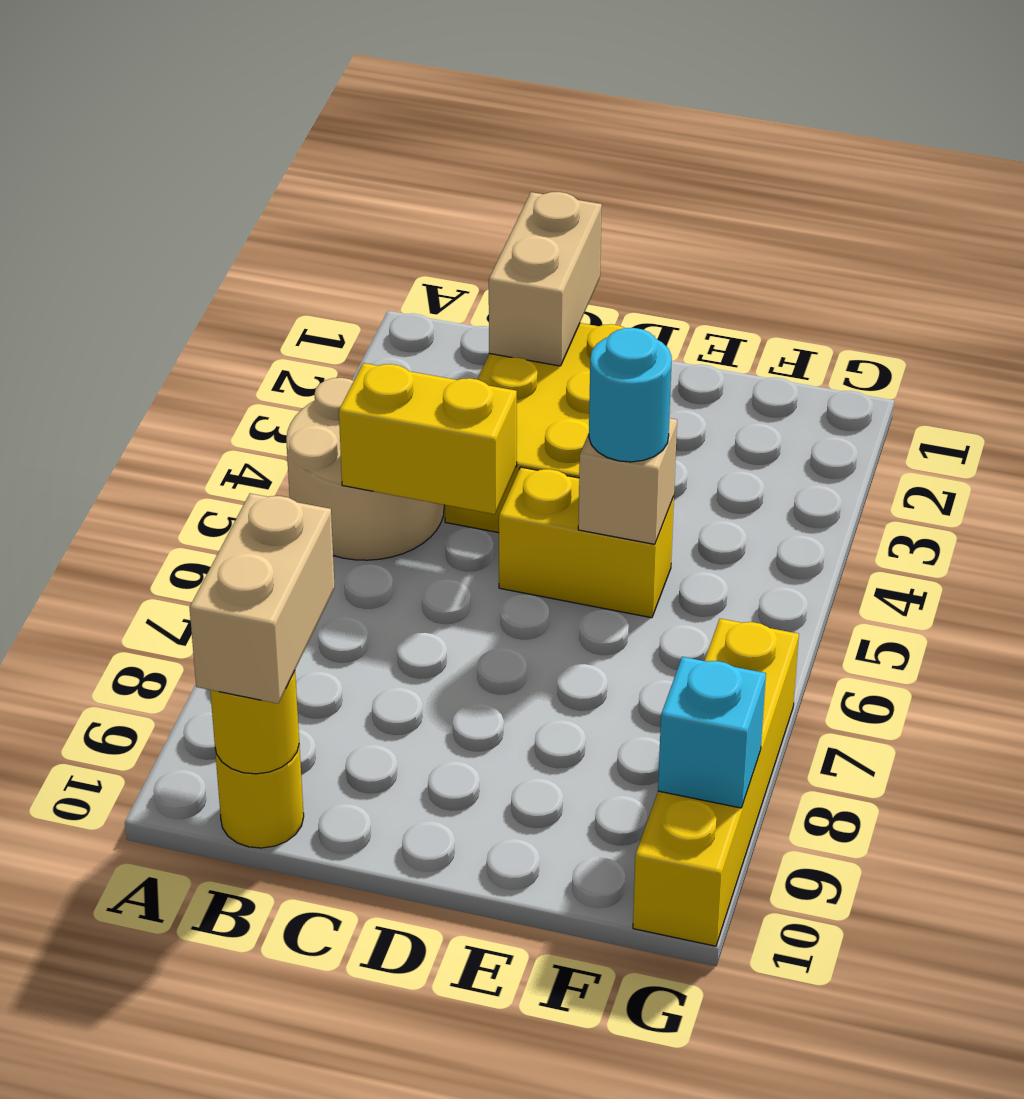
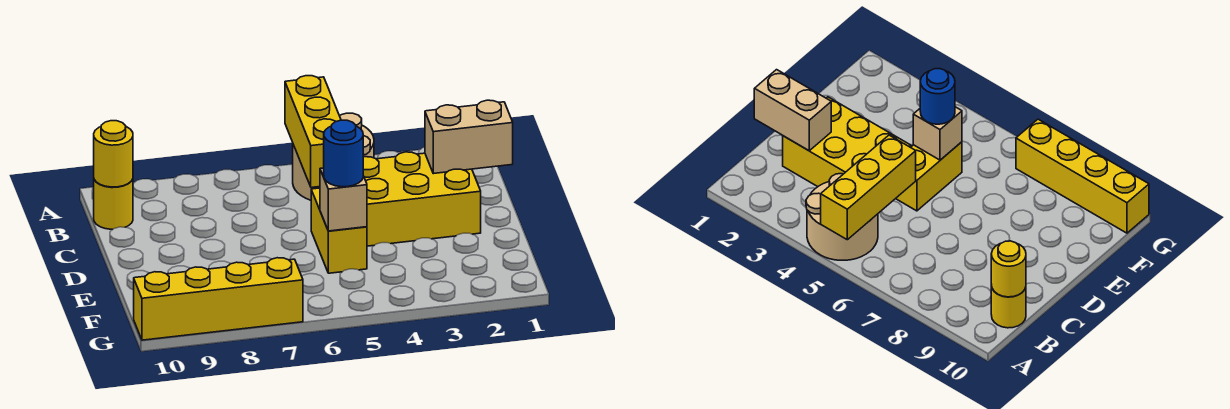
yellow 1x2 brick [339,363,517,514] -> yellow 1x3 brick [285,76,341,188]
tan 1x2 brick [190,493,335,704] -> none
cyan 1x1 round brick [589,328,672,462] -> blue 1x1 round brick [324,120,363,187]
cyan 1x1 brick [658,657,766,808] -> none

